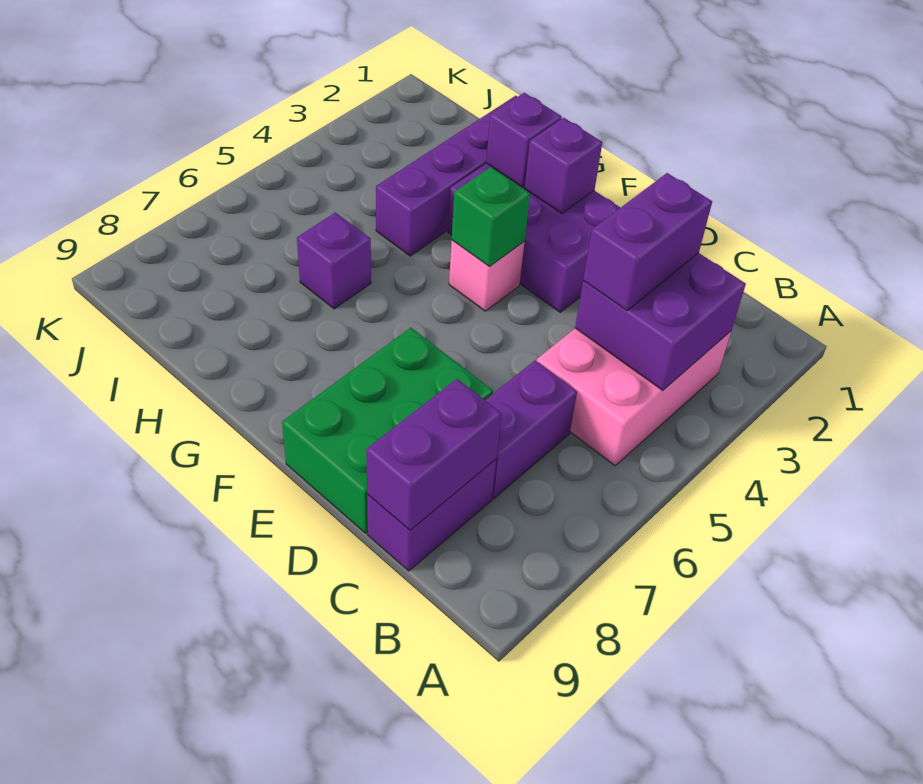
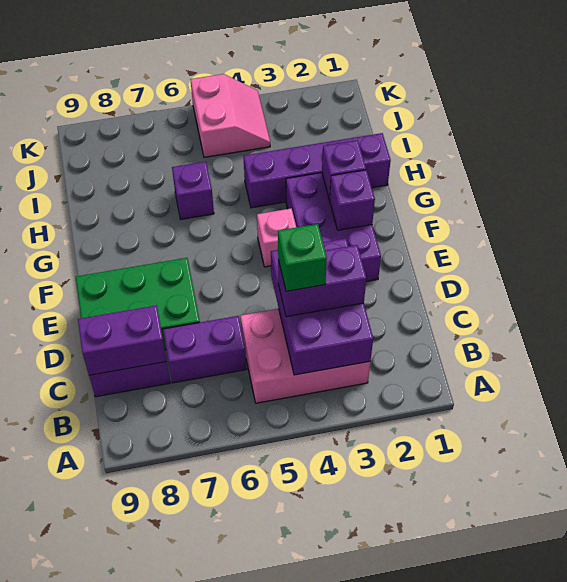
purple 2x2 brick [575,253,746,390] -> purple 2x3 brick [271,239,373,375]
green 1x1 brick [452,167,530,266] -> green 1x1 brick moved to [278,224,327,291]
none -> pink 2x2 slope [190,74,270,157]

